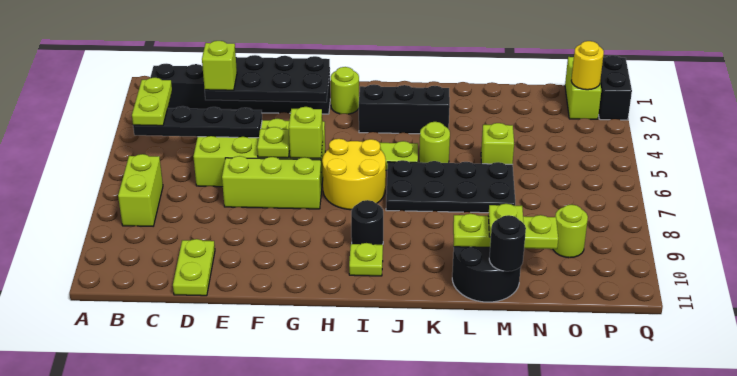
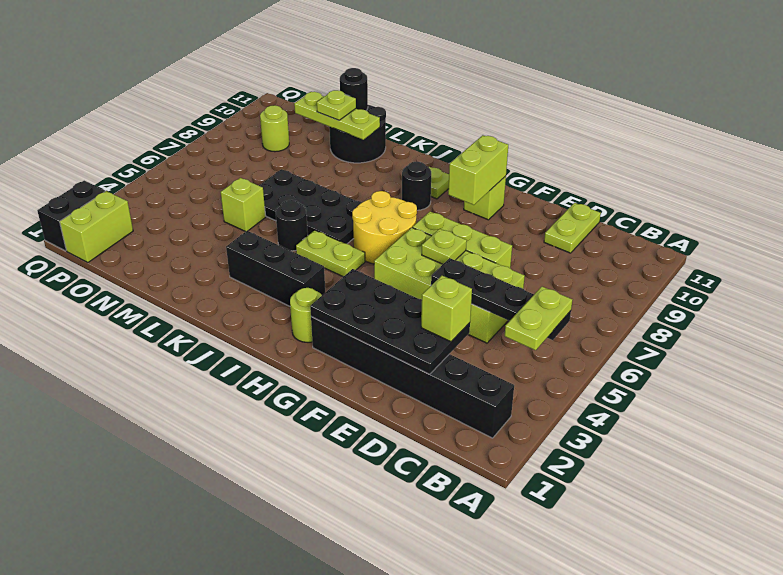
lime 1x2 brick [118,154,163,226] -> lime 1x2 brick moved to [448,135,508,205]
lime 1x1 brick [289,107,323,158] -> lime 1x1 brick moved to [464,176,506,220]
lime 1x1 round brick [419,122,450,163] -> black 1x1 round brick [275,200,308,251]
yellow 1x1 round brick [571,41,604,90] -> none

